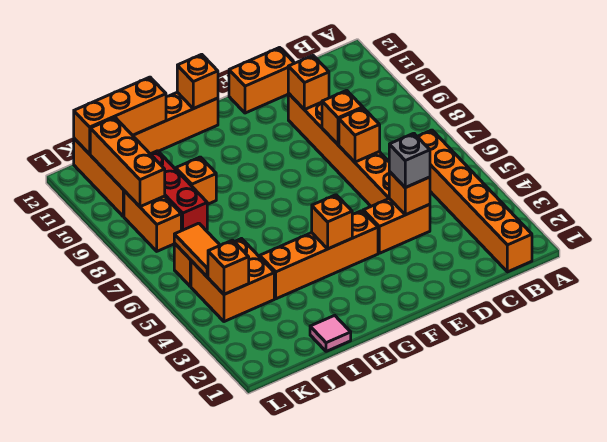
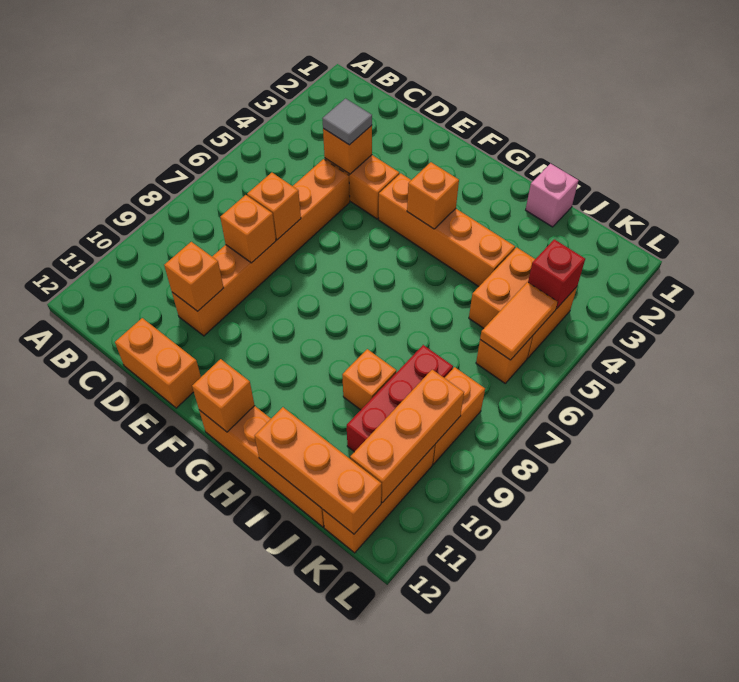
orange 1x6 brick [417,130,532,272] -> none
grey 1x1 brick [389,133,430,188] -> grey 1x1 tile [322,99,372,145]
pink 1x1 tile [310,315,351,351] -> pink 1x1 brick [526,164,578,227]
orange 1x1 brick [208,240,249,294] -> red 1x1 brick [528,239,585,309]

